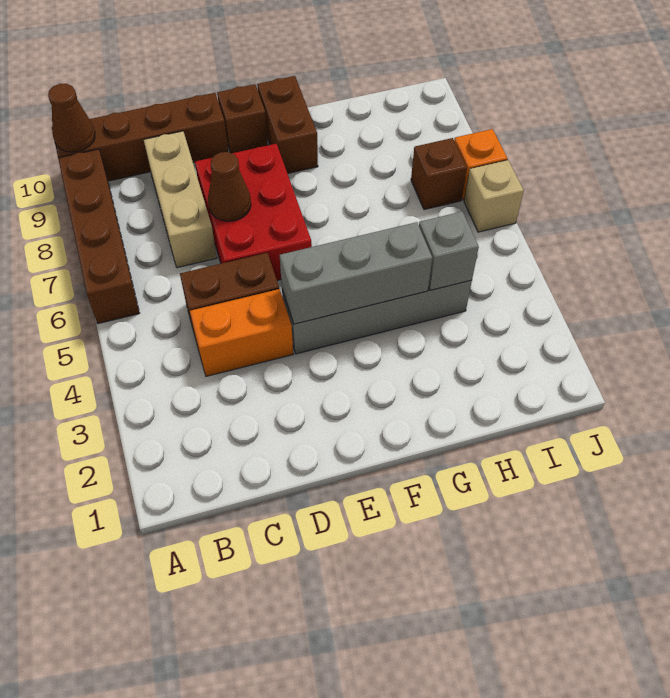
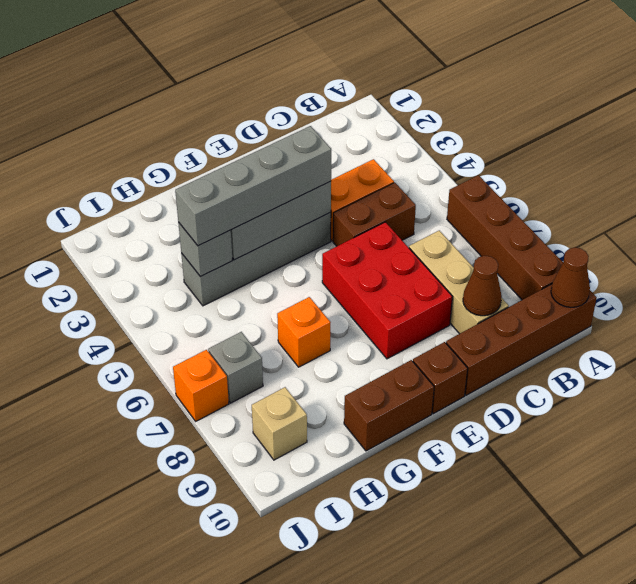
brown 1x1 cone [208,152,251,221] -> brown 1x1 cone moved to [463,256,502,316]
none -> grey 1x4 brick [175,126,331,246]
brown 1x2 brick [257,76,318,174] -> brown 1x2 brick turned to [344,360,434,451]
none -> orange 1x1 brick [277,297,331,367]
brown 1x1 brick [411,138,467,210] -> grey 1x1 brick [208,332,263,403]
tan 1x1 brick [464,160,524,232] -> tan 1x1 brick moved to [252,387,307,460]

